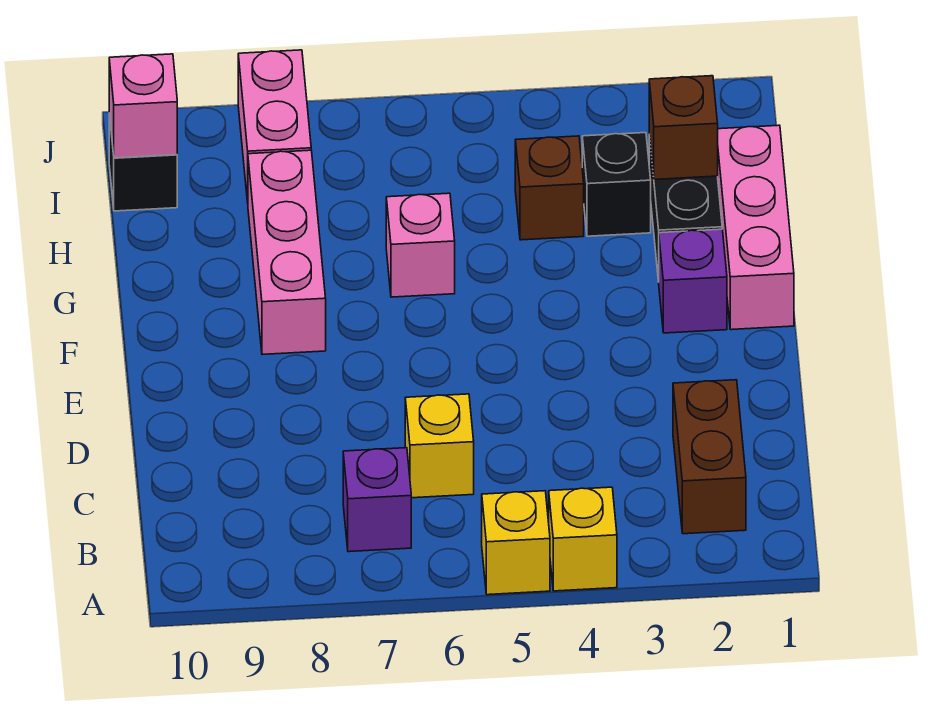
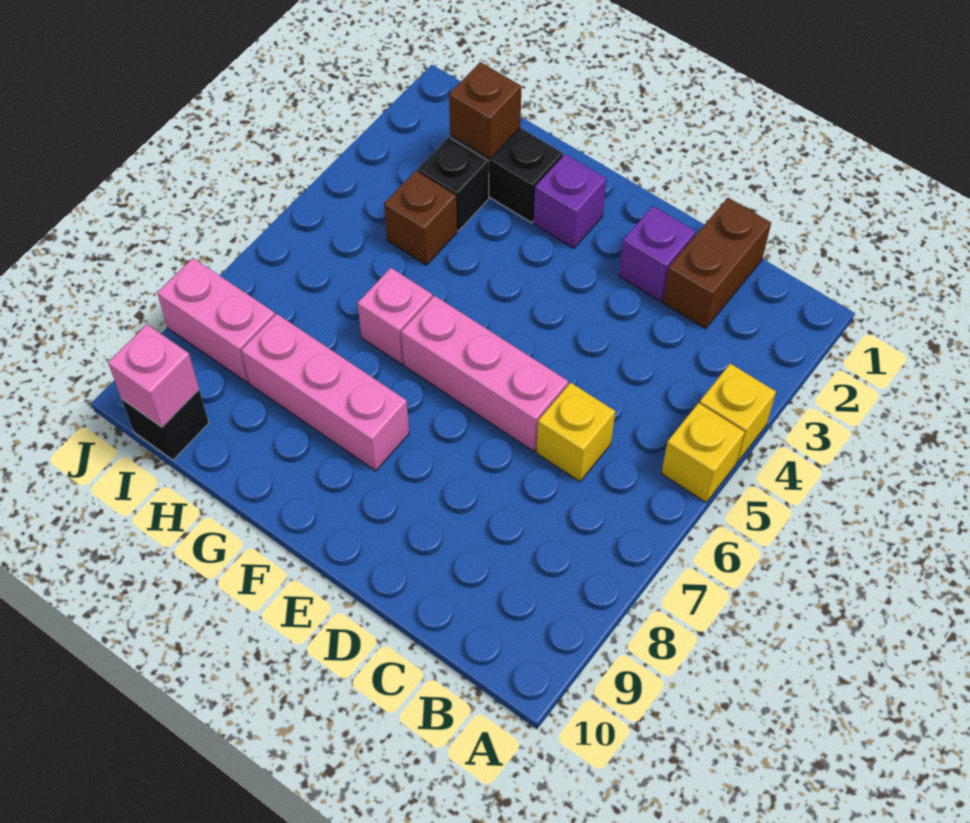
brown 1x2 brick [673,380,746,534] -> brown 1x2 brick turned to [663,198,771,329]
purple 1x1 brick [343,448,411,552] -> purple 1x1 brick moved to [619,206,696,302]
pink 1x3 brick [718,125,794,330] -> pink 1x3 brick moved to [401,296,568,451]

